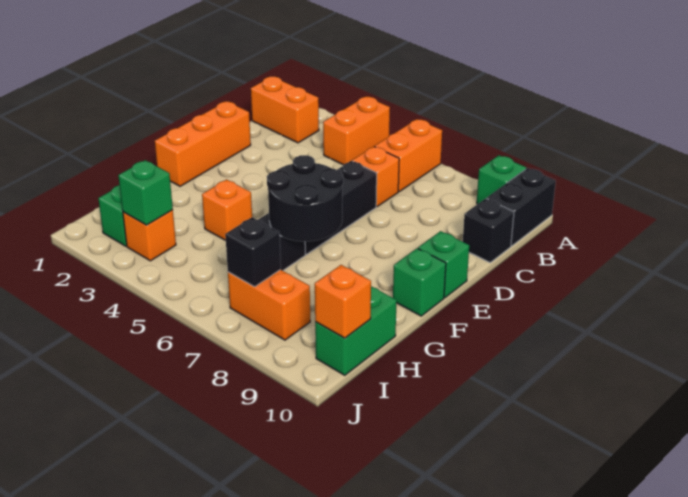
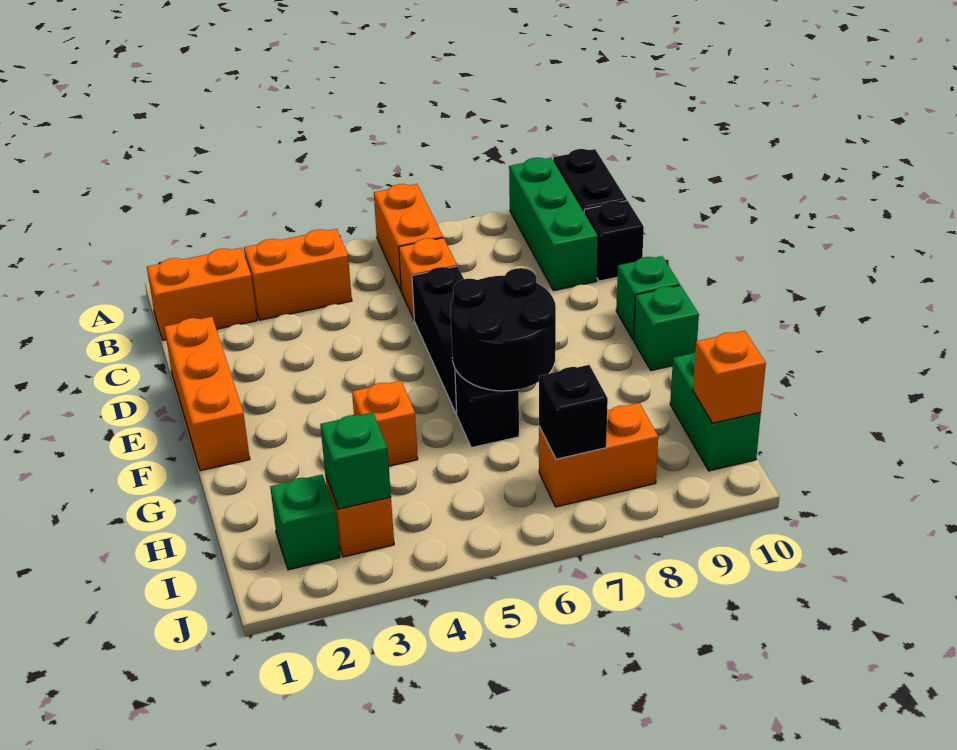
orange 1x2 brick [323,97,390,165] -> orange 1x2 brick turned to [244,229,352,320]
green 1x1 brick [477,155,526,204] -> green 1x3 brick [509,157,598,291]

